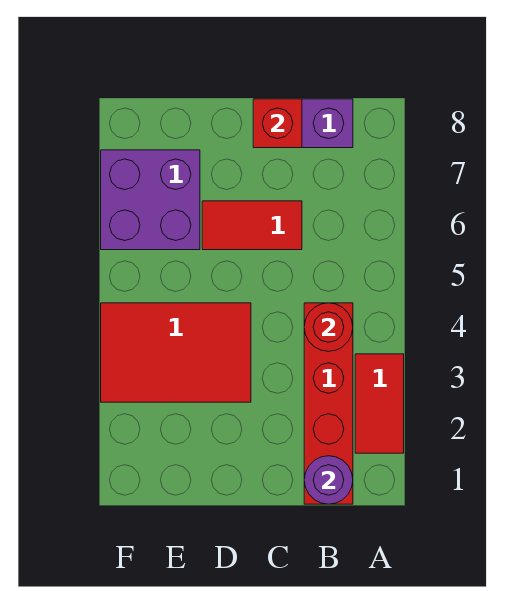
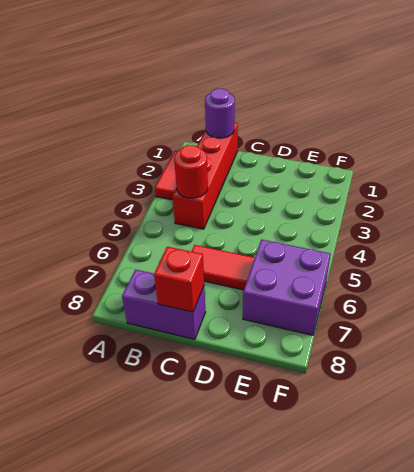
red 2x3 tile [101,303,251,402] -> none

